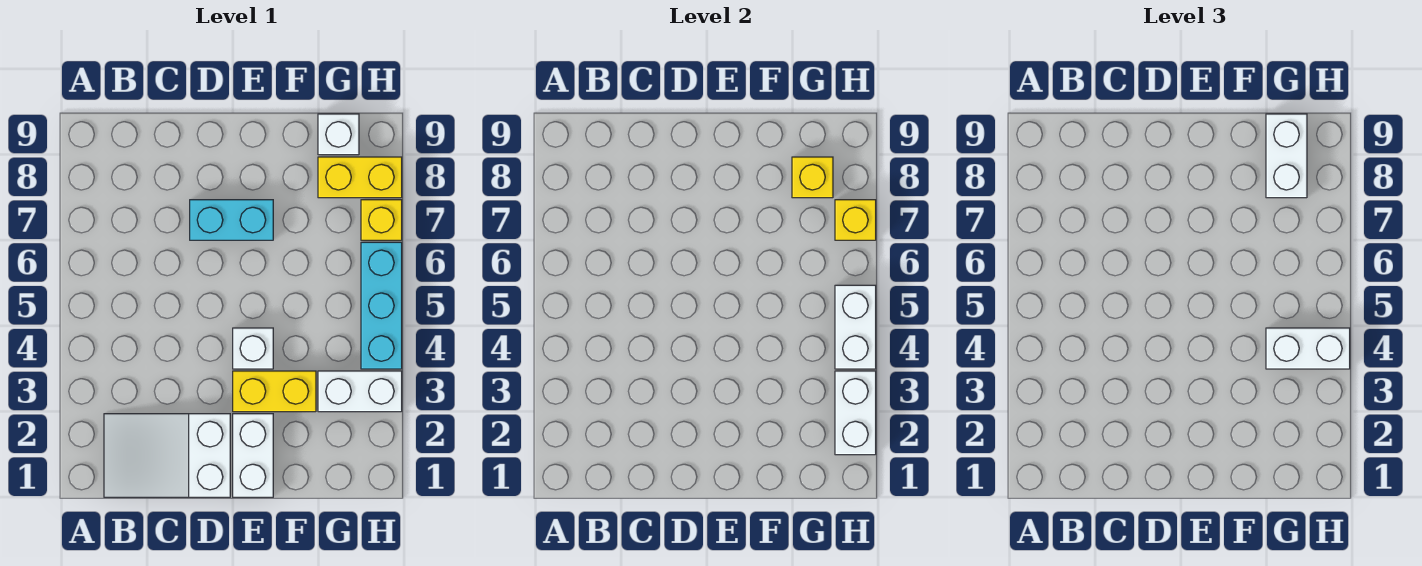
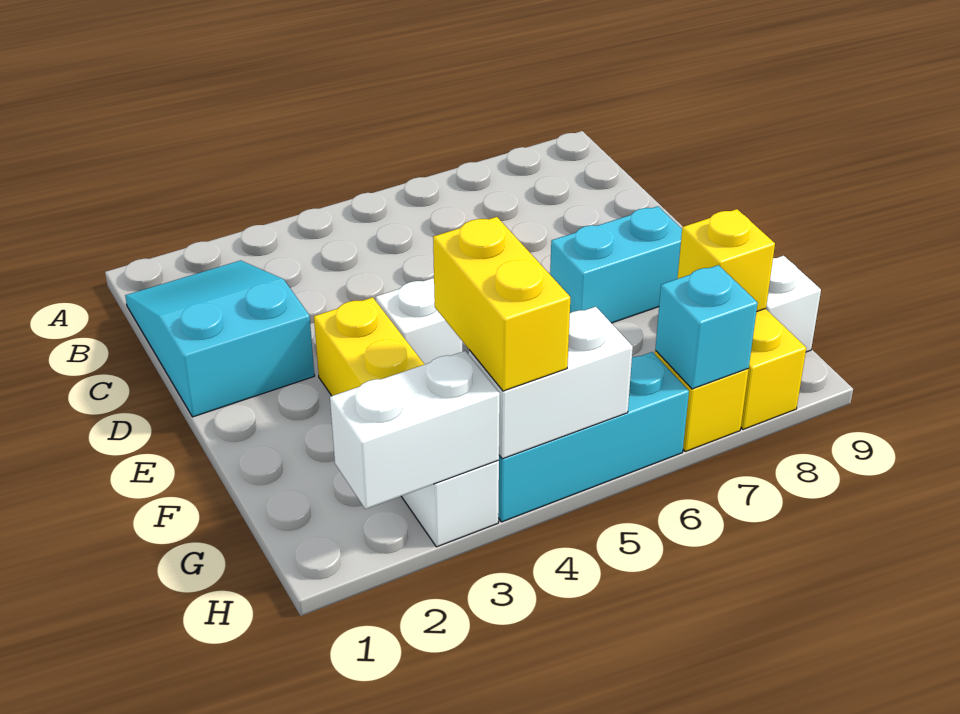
white 2x3 slope [104,414,230,497] -> cyan 2x3 slope [125,260,315,417]
cyan 1x2 brick [190,200,273,240] -> cyan 1x2 brick turned to [550,206,682,323]
white 1x2 brick [233,414,273,497] -> none
white 1x2 brick [1266,328,1350,369] -> yellow 1x2 brick [433,217,570,391]
white 1x2 brick [1266,114,1307,198] -> none
yellow 1x1 brick [835,200,876,240] -> cyan 1x1 brick [655,265,758,389]

